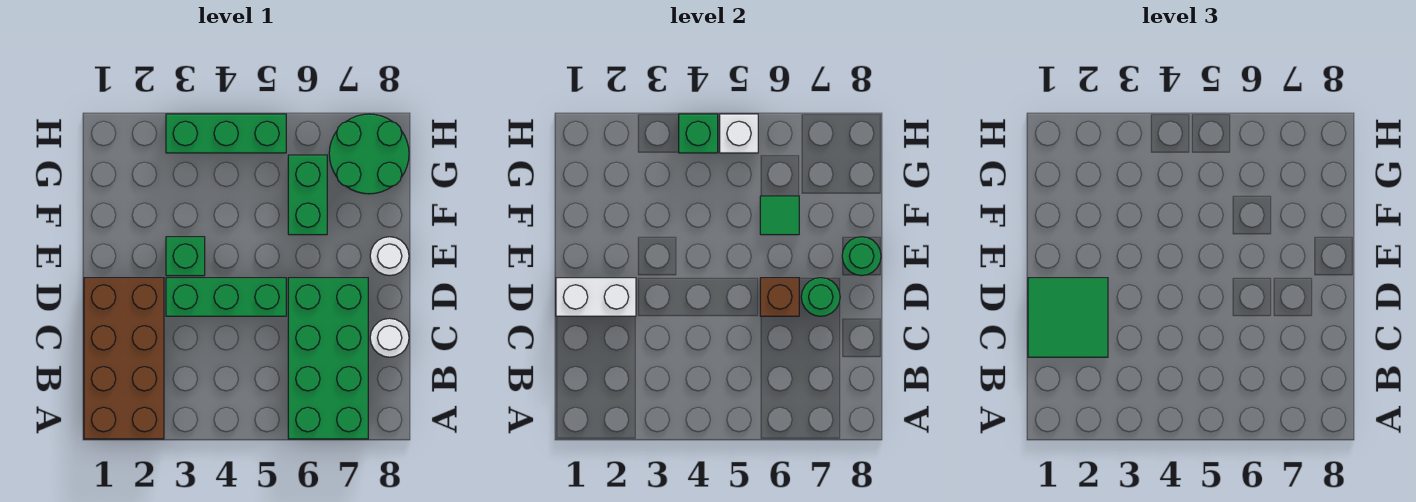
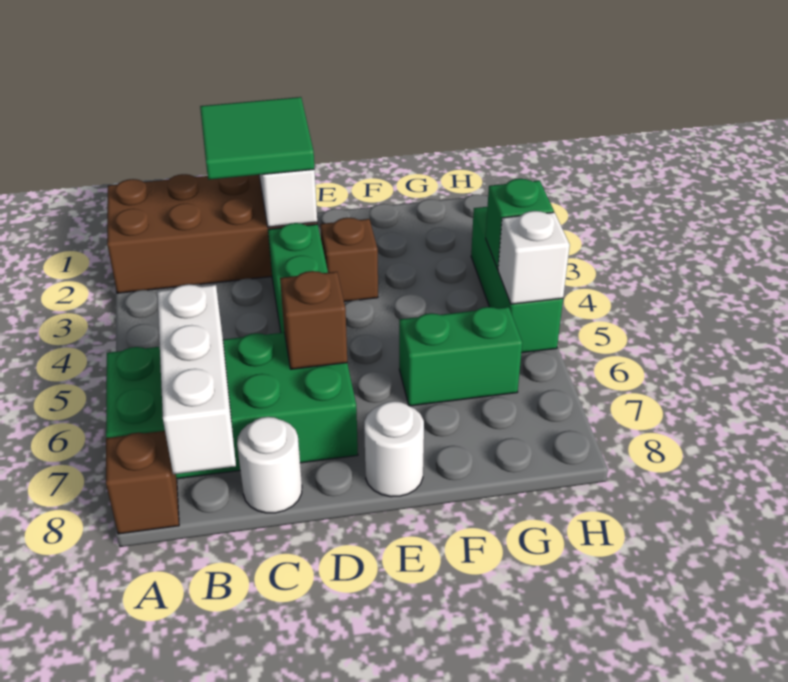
none -> brown 1x1 brick [106,431,179,534]
none -> white 1x3 brick [157,284,236,474]
green 1x1 round brick [801,278,840,316] -> none
green 1x1 brick [166,237,205,276] -> brown 1x1 brick [320,218,378,302]
green 1x1 round brick [842,237,881,276] -> none
green 1x1 tile [760,196,799,235] -> none
green 2x2 round brick [329,114,409,194] -> none

